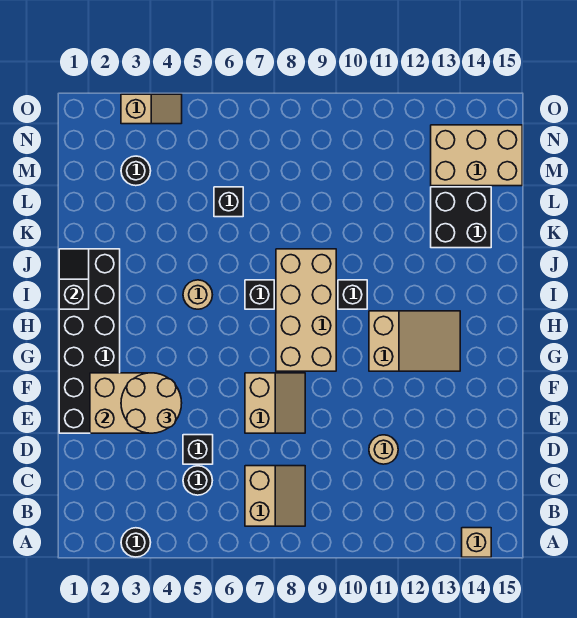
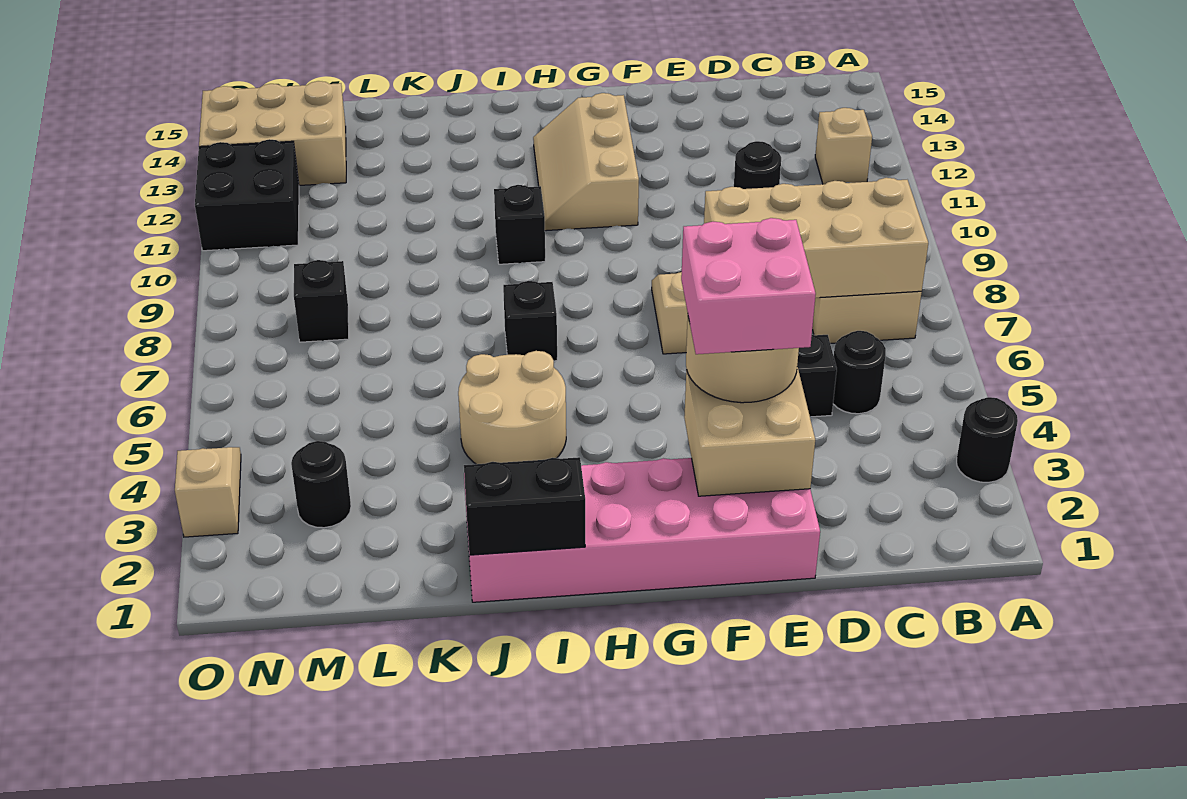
tan 1x1 brick [462,528,491,557] -> tan 1x1 brick moved to [815,108,872,184]
tan 1x1 round brick [369,435,398,464] -> black 1x1 round brick [734,141,781,189]
black 2x6 brick [59,249,120,433] -> pink 2x6 brick [464,458,820,602]
none -> pink 2x2 brick [681,218,816,354]
tan 2x4 brick [276,249,336,371] -> tan 2x4 brick moved to [704,178,928,298]
tan 2x3 slope [369,311,460,371] -> tan 2x3 slope turned to [533,93,639,231]
black 1x2 slope [59,249,89,309] -> black 1x2 brick [464,457,585,555]
tan 1x1 round brick [183,280,212,309] -> tan 2x2 round brick [458,351,566,464]
black 2x2 brick [431,187,491,248] -> black 2x2 brick moved to [195,139,299,251]
black 1x1 brick [214,187,243,217] -> black 1x1 brick moved to [294,260,349,342]
tan 2x3 brick [431,125,522,186] -> tan 2x3 brick turned to [199,81,346,185]

